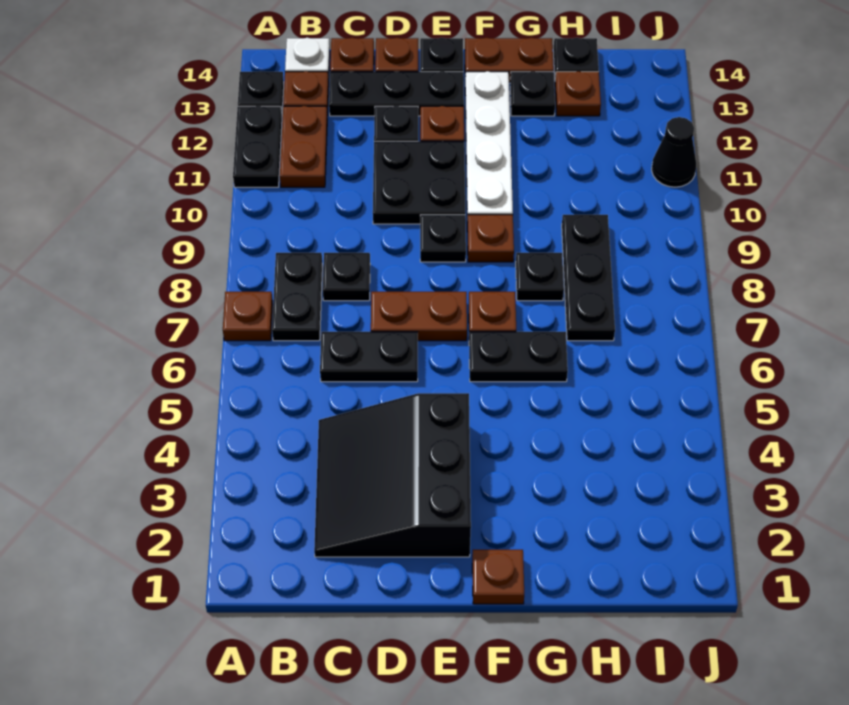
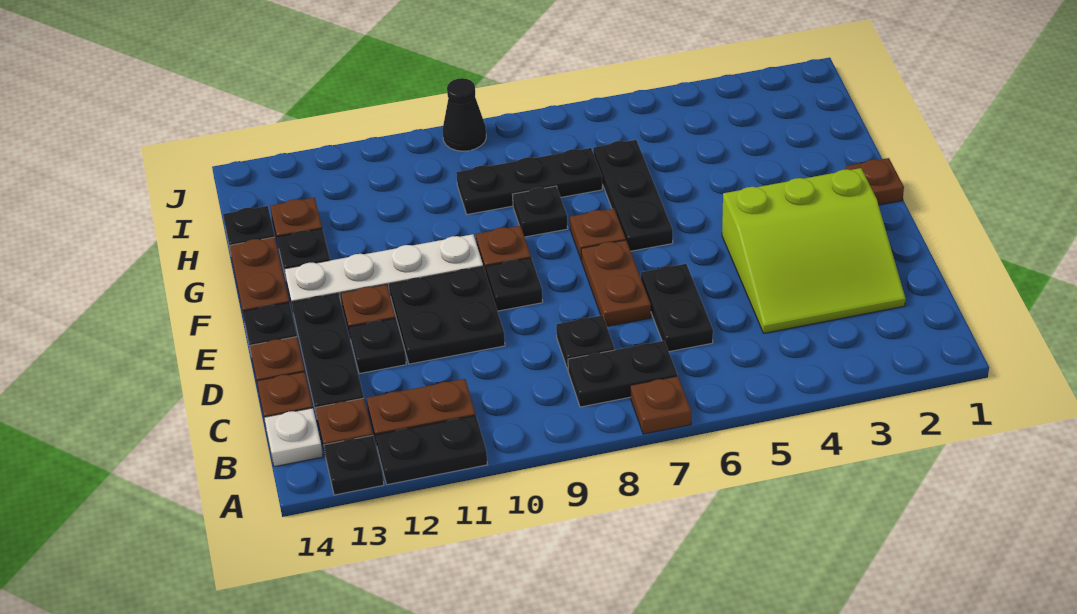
black 3x3 slope [314,393,471,557] -> lime 3x3 slope [722,168,906,333]
black 1x2 plate [469,332,568,382] -> black 1x3 plate [593,140,673,251]
black 1x1 cone [652,117,696,187] -> black 1x1 cone moved to [443,78,486,151]

